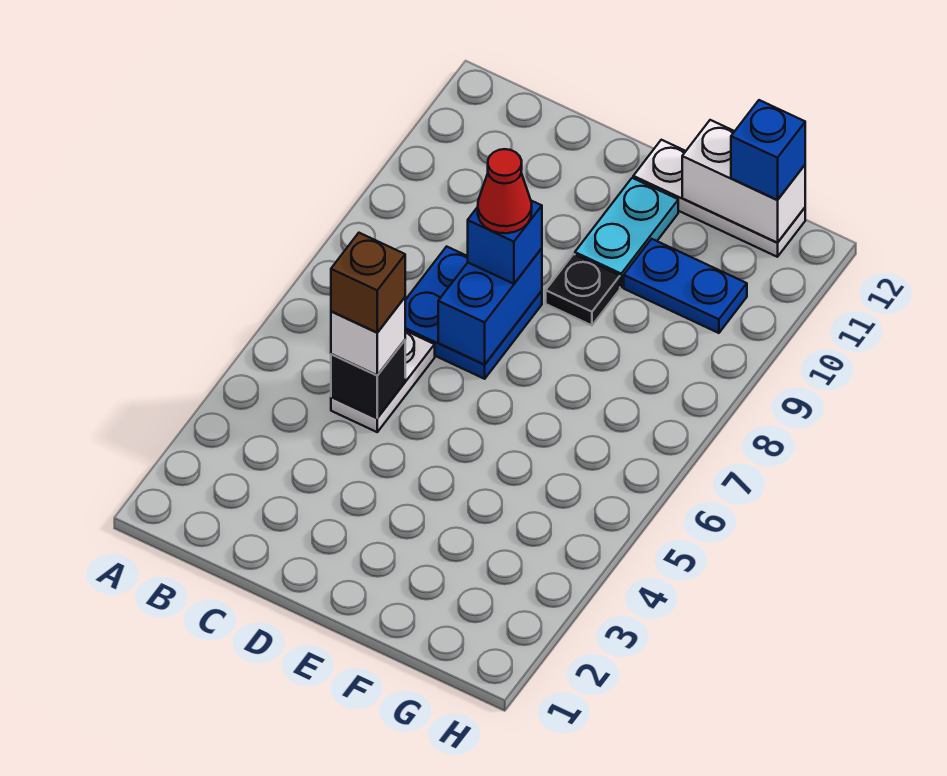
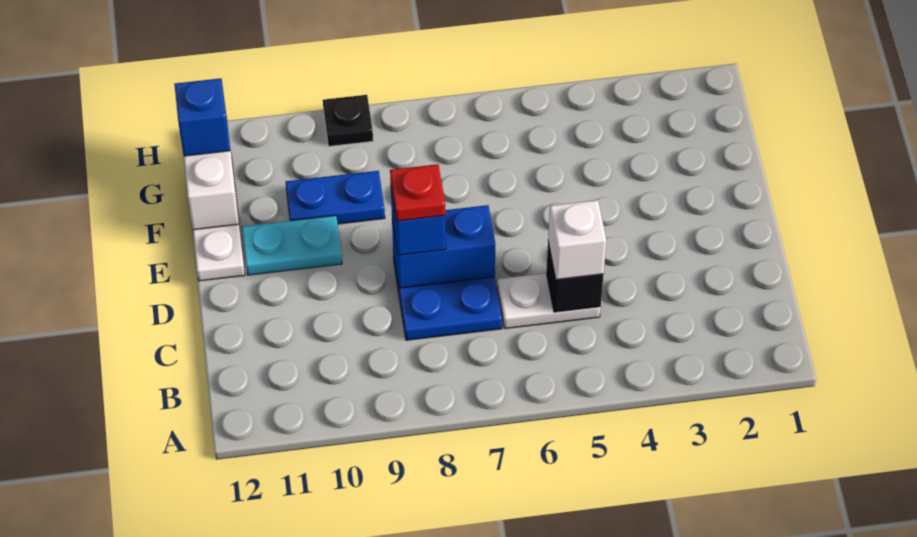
brown 1x1 brick [331,233,405,333] -> none
red 1x1 cone [478,149,532,233] -> red 1x1 plate [390,164,445,221]
black 1x1 plate [546,254,620,325] -> black 1x1 plate moved to [323,95,373,146]
blue 1x2 plate [624,239,747,333] -> blue 1x2 plate turned to [285,171,385,224]

